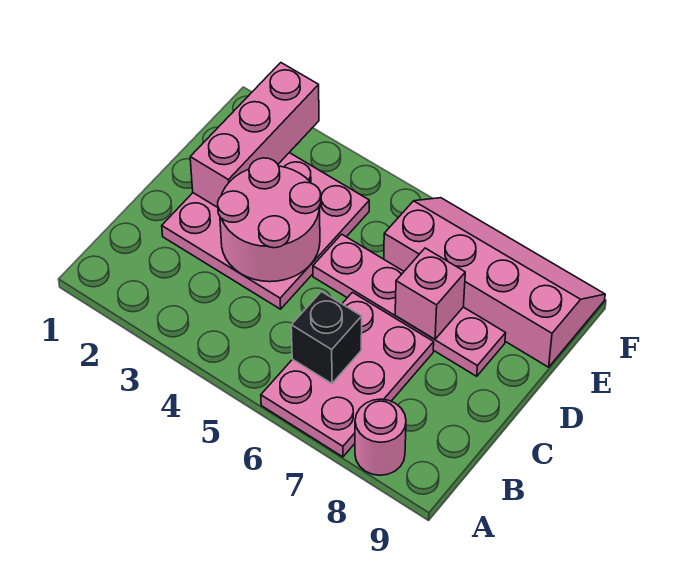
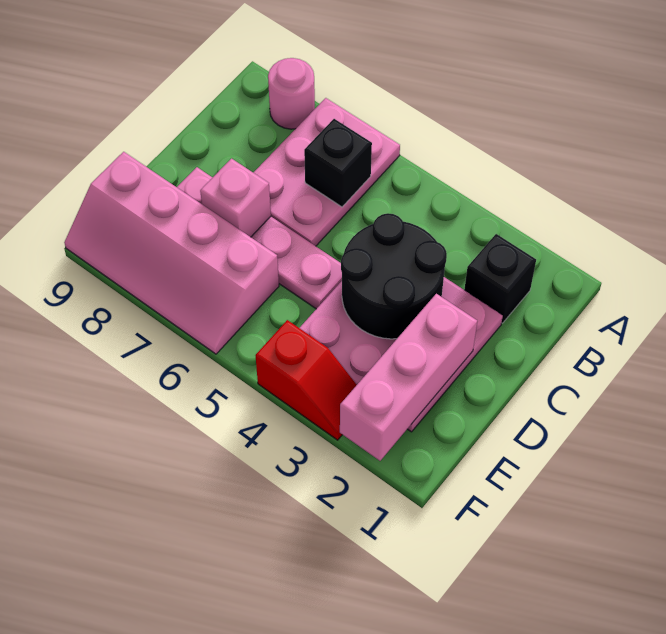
none -> black 1x1 brick [464,234,536,323]
pink 2x2 round brick [218,158,321,282] -> black 2x2 round brick [341,213,447,339]
none -> red 1x2 slope [255,320,357,440]

